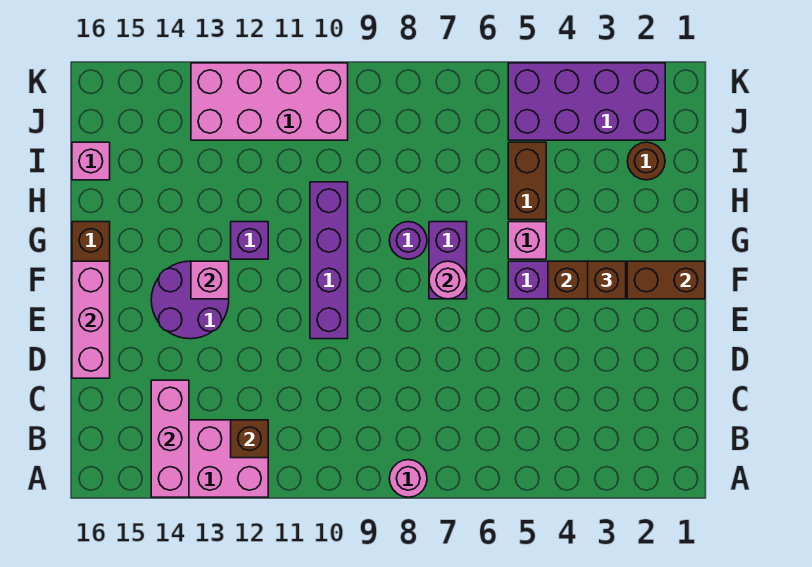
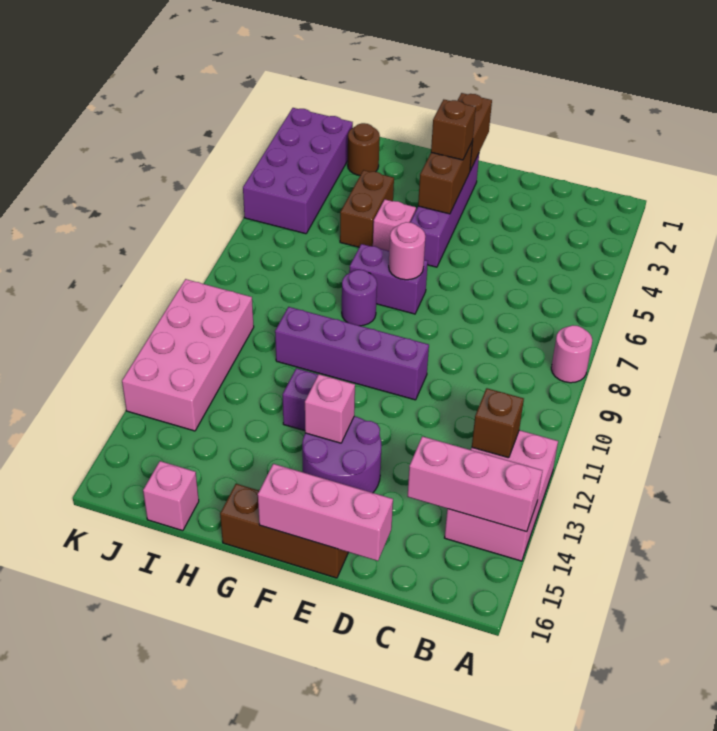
brown 1x2 brick [508,142,546,220] -> brown 1x2 brick turned to [340,170,394,247]

